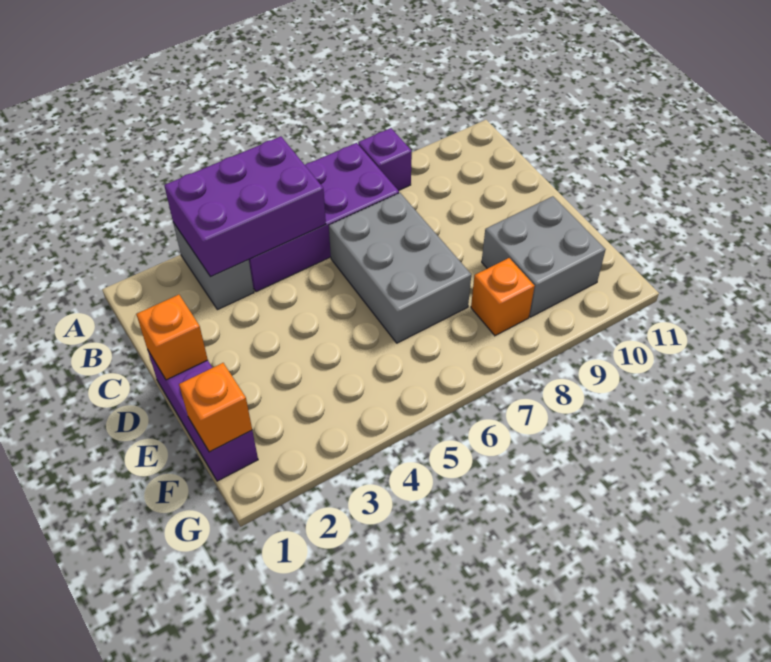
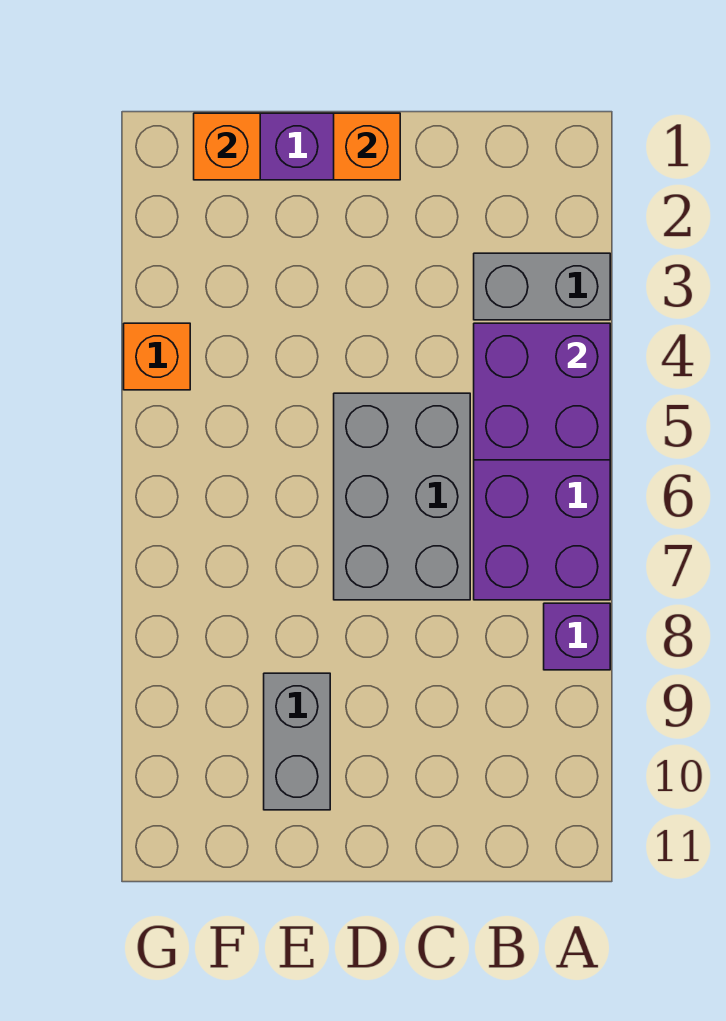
purple 2x3 brick [164,136,326,277] -> purple 2x2 brick [474,323,610,460]
grey 2x3 brick [329,193,471,343] -> grey 2x3 brick turned to [334,393,470,600]
grey 2x2 brick [482,196,606,317] -> grey 1x2 brick [264,673,330,810]
orange 1x1 brick [471,258,535,336] -> orange 1x1 brick moved to [124,323,190,390]

